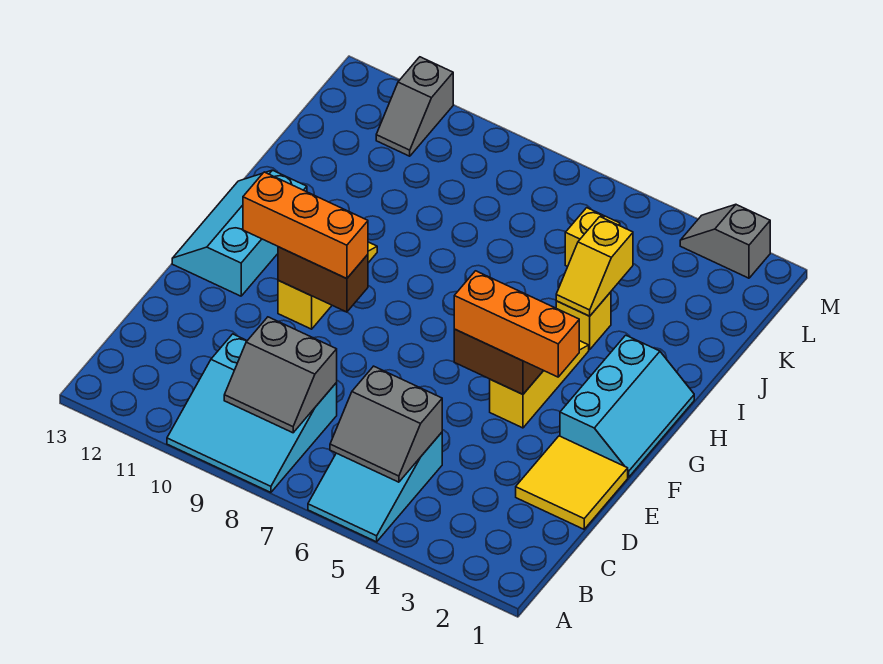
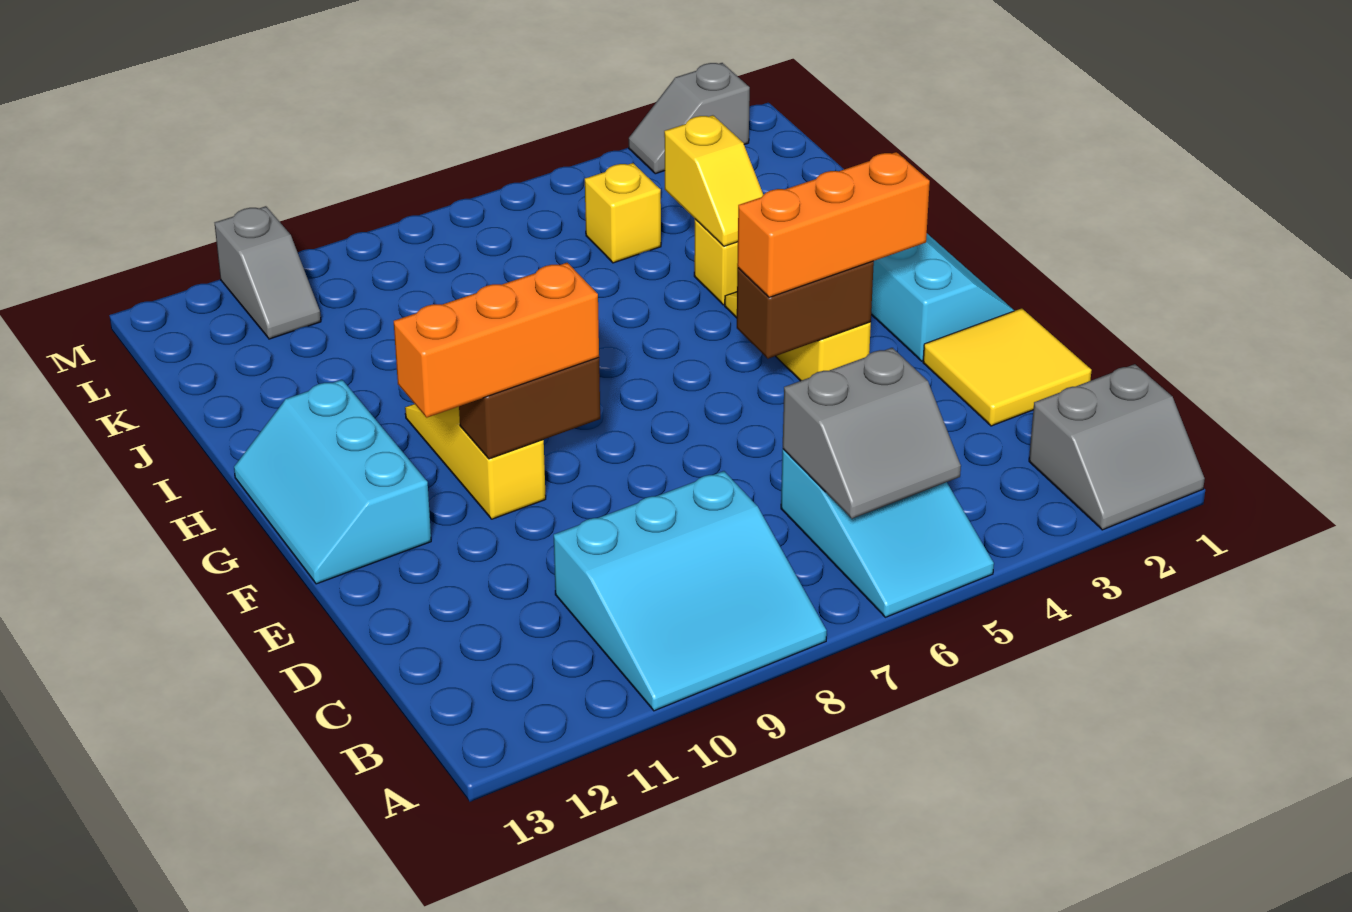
grey 2x2 slope [224,317,337,433] -> grey 2x2 slope moved to [1029,364,1205,530]

